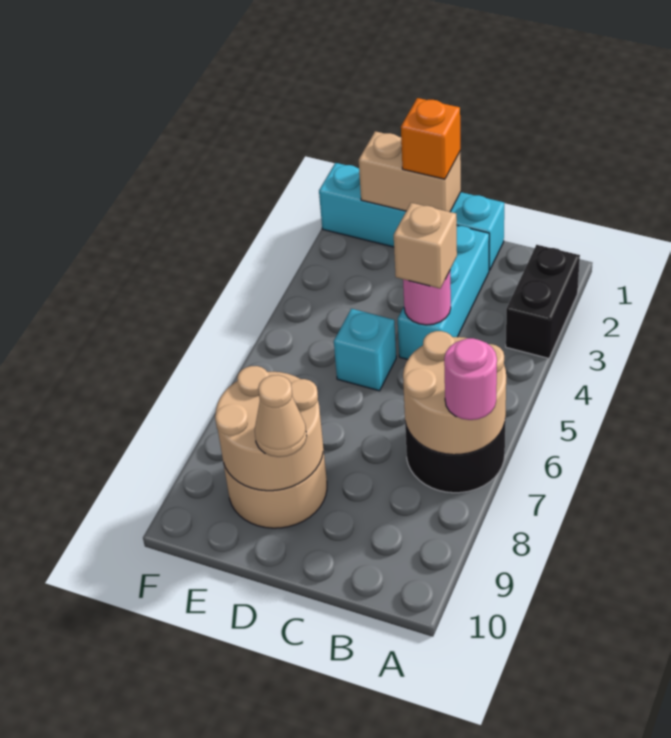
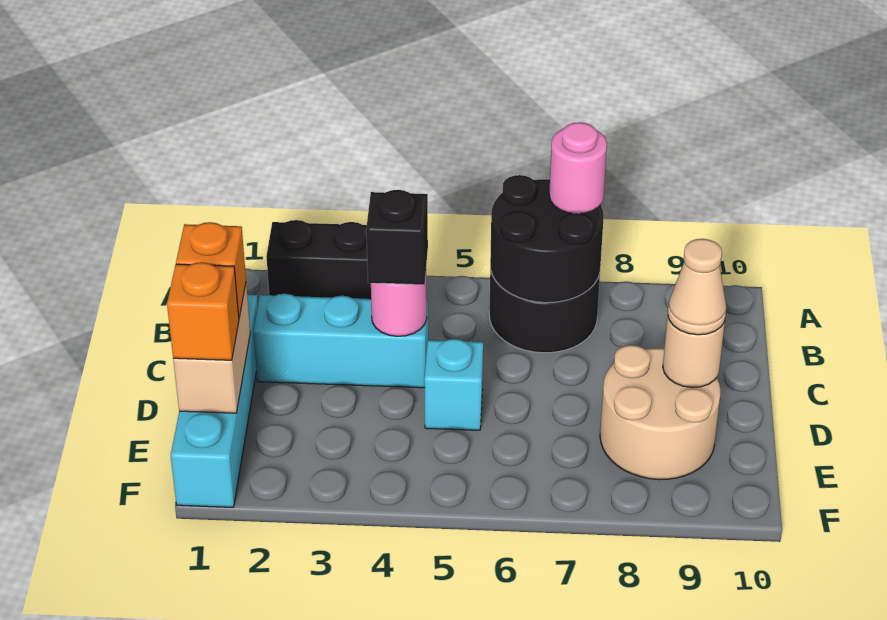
tan 2x2 round brick [403,331,506,455] -> black 2x2 round brick [490,175,604,303]
tan 1x1 brick [394,203,457,288] -> black 1x1 brick [366,190,428,285]
tan 2x2 round brick [215,366,323,491] -> tan 1x1 round brick [663,316,725,388]
none -> orange 1x1 brick [167,262,239,360]

